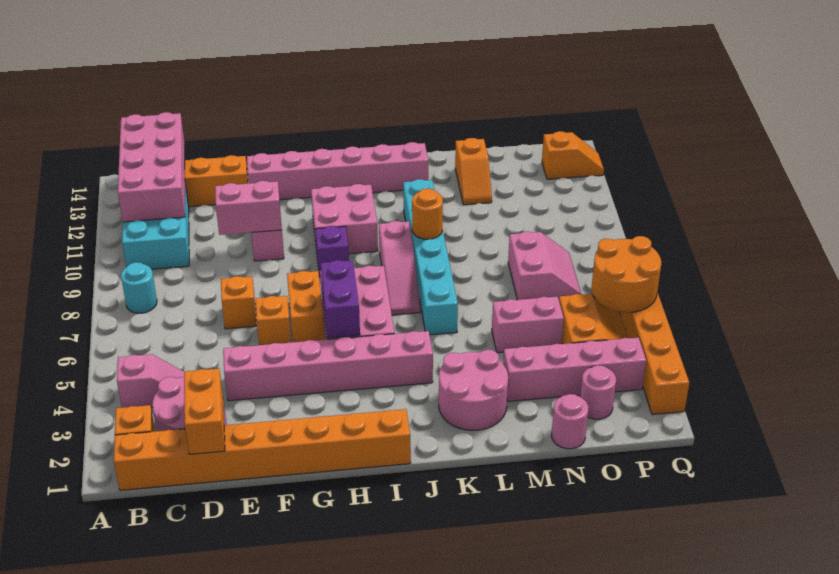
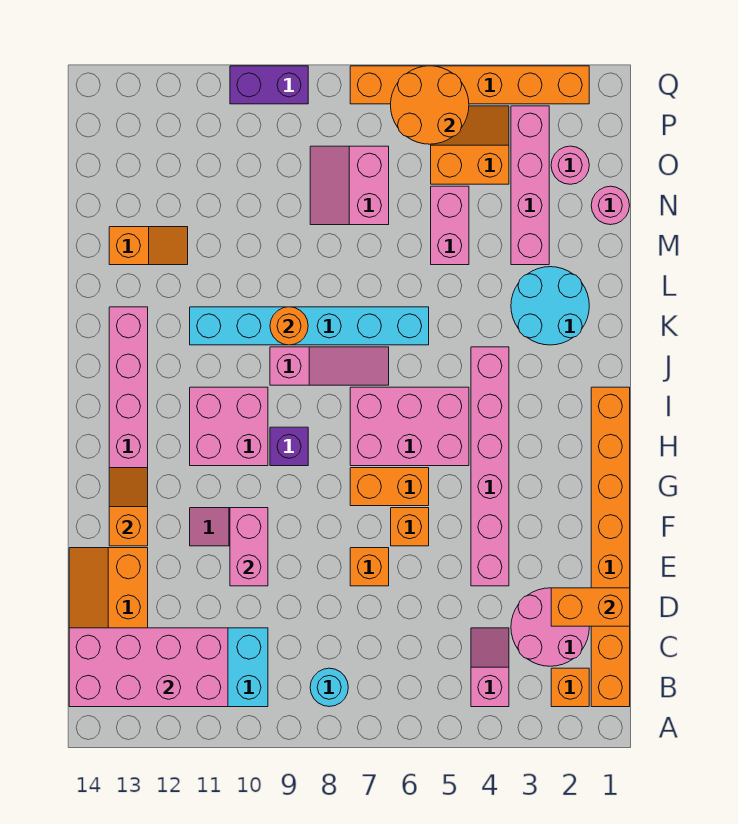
purple 1x2 brick [321,260,360,338] -> purple 1x2 brick moved to [230,66,308,104]
pink 2x2 round brick [439,350,508,431] -> cyan 2x2 round brick [511,267,589,345]
pink 2x2 slope [508,232,581,300] -> pink 2x2 slope turned to [310,146,389,225]
orange 1x2 slope [542,131,604,179] -> orange 1x2 slope moved to [109,468,148,546]

